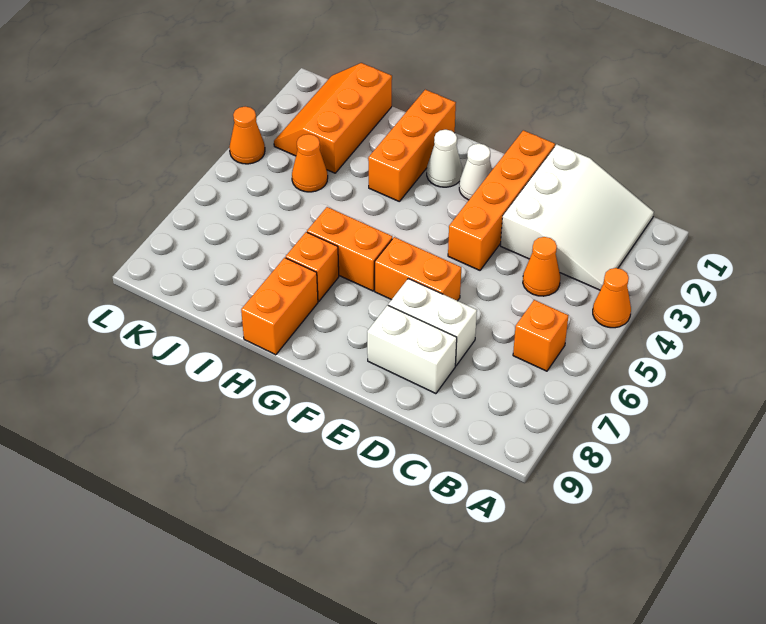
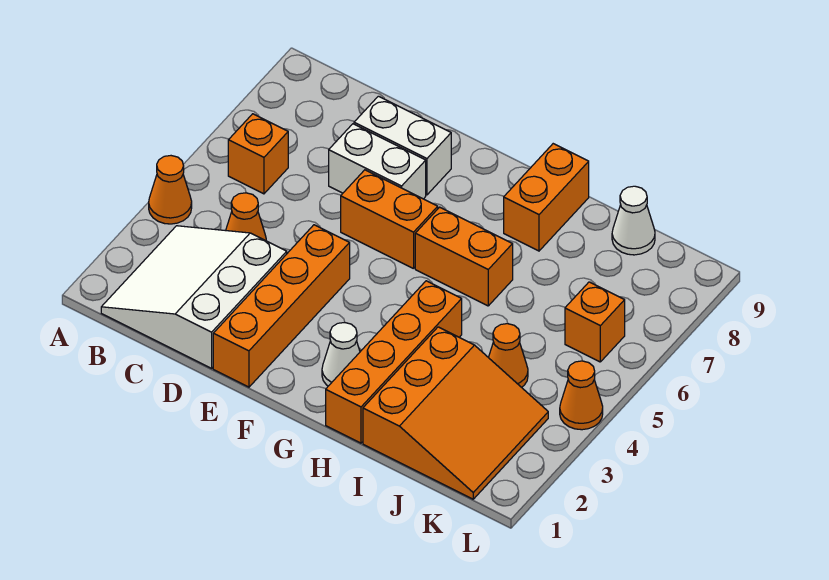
white 1x1 cone [459,144,492,200] -> white 1x1 cone moved to [612,186,655,255]
orange 1x3 brick [368,90,456,201] -> orange 1x4 brick [326,281,462,443]
orange 1x1 brick [286,232,339,301] -> orange 1x1 brick moved to [565,282,625,362]
orange 2x3 slope [274,63,392,173] -> orange 3x3 slope [363,327,548,499]

